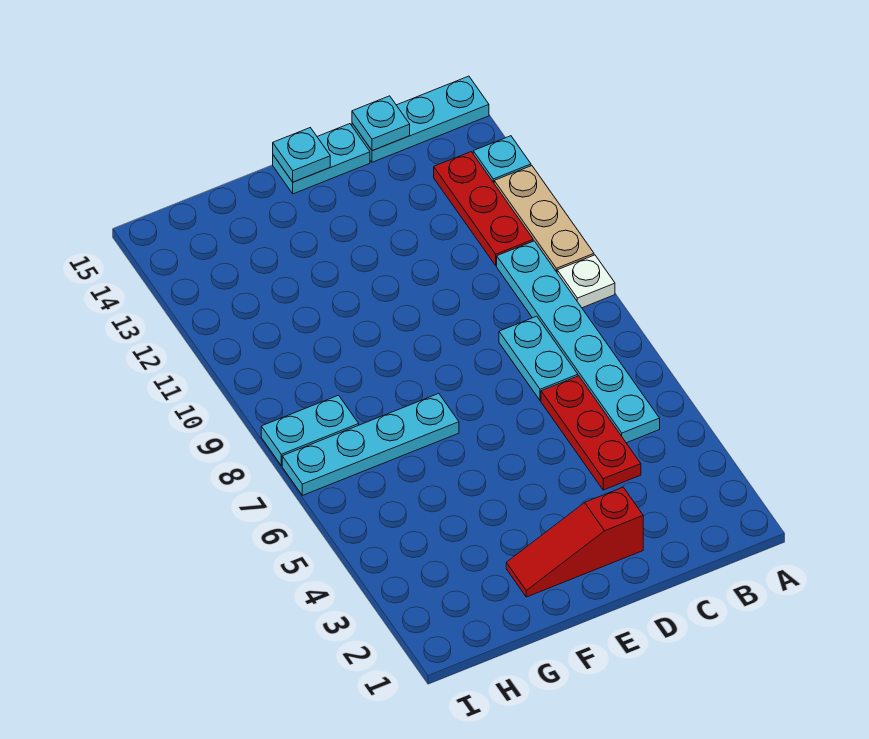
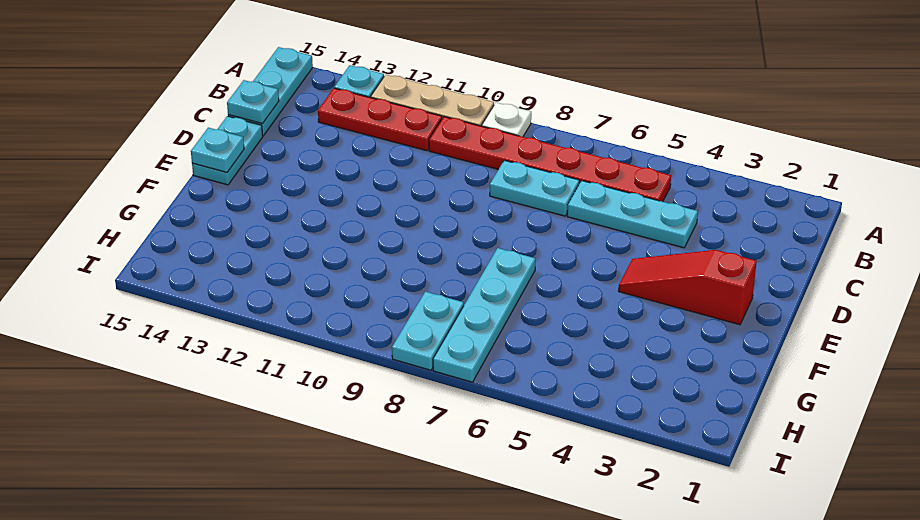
cyan 1x6 plate [497,241,660,443] -> red 1x6 plate [429,117,671,202]
red 1x3 plate [541,376,641,490] -> cyan 1x3 plate [567,181,698,248]
red 1x3 slope [506,487,643,597] -> red 1x3 slope turned to [619,250,757,325]

